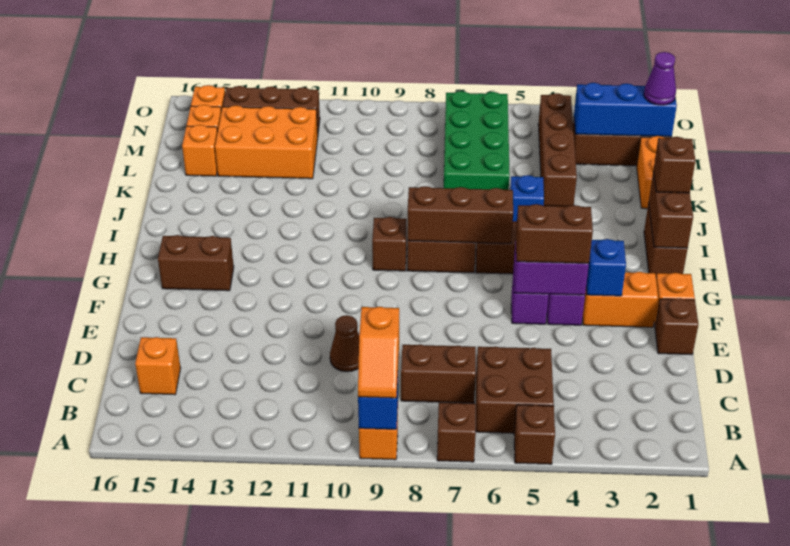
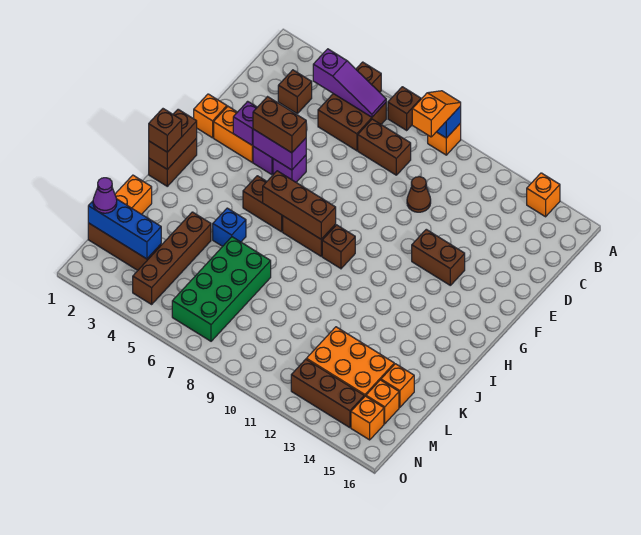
none -> purple 1x3 slope [313,49,386,117]
orange 1x1 brick [135,337,181,395] -> orange 1x1 brick moved to [527,173,560,217]
brown 1x1 brick [655,298,698,355] -> brown 1x1 brick moved to [278,70,312,113]
blue 1x1 brick [586,239,626,296] -> purple 1x1 brick [233,101,257,145]
brown 1x2 brick [158,235,234,291] -> brown 1x2 brick moved to [412,229,465,285]

